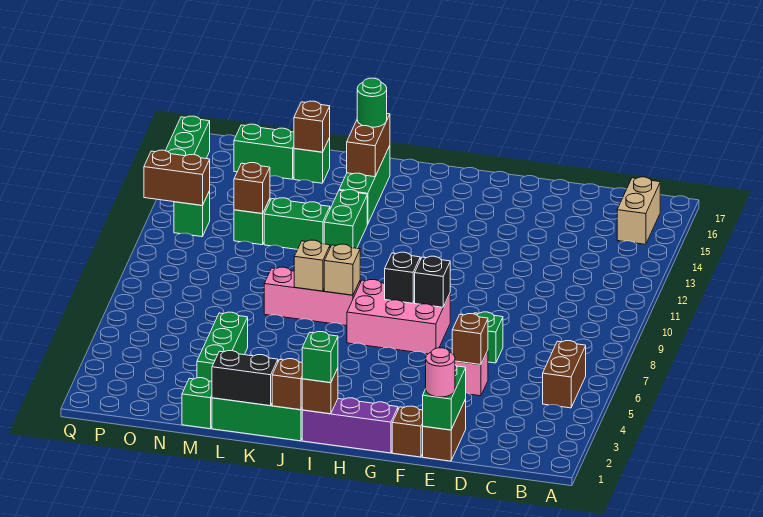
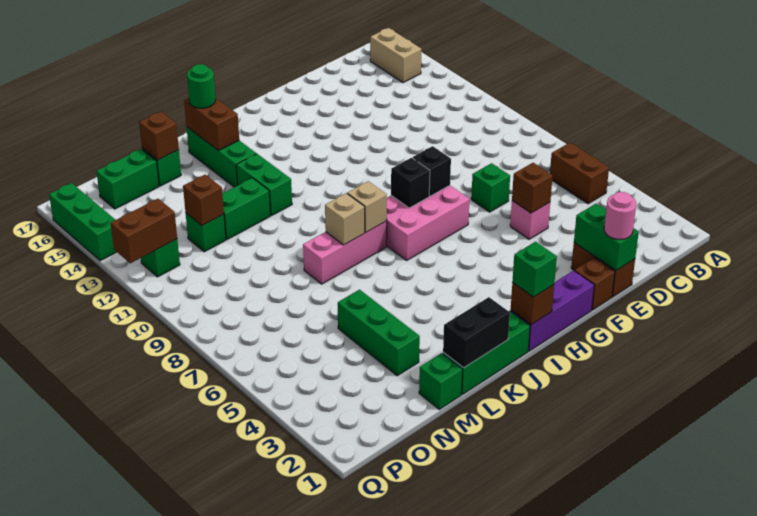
brown 1x1 brick [272,359,302,410] -> none

